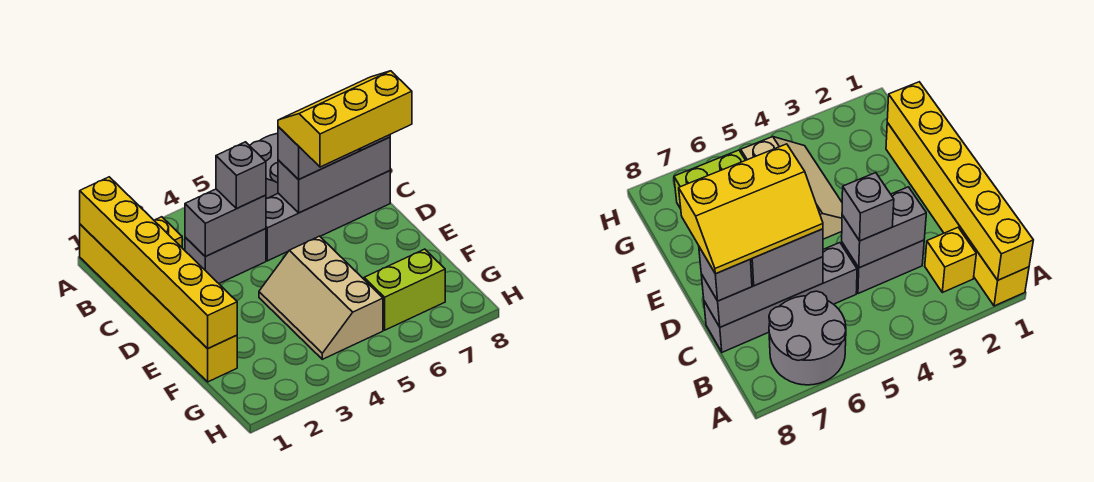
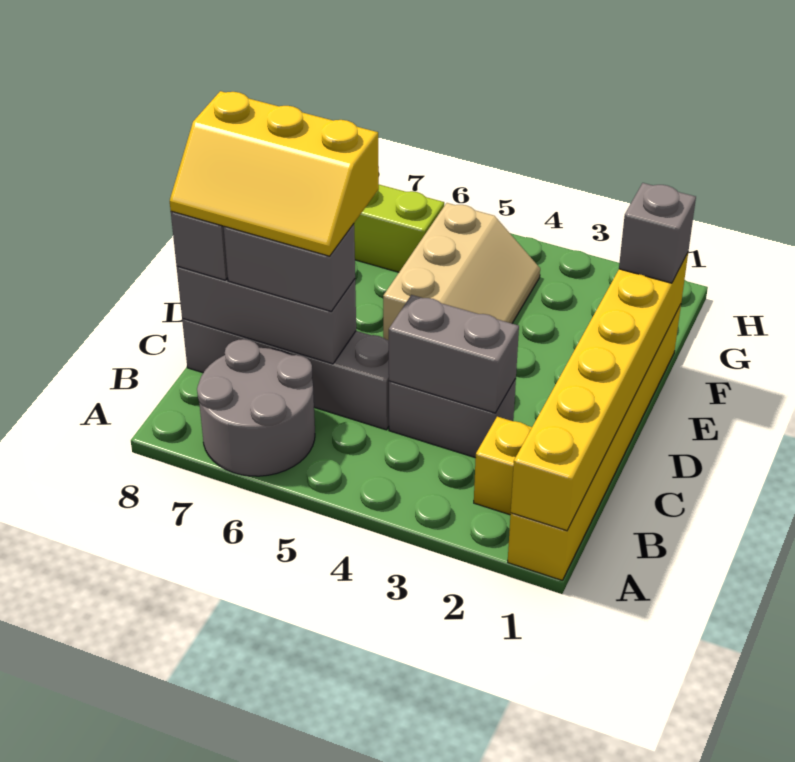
grey 1x1 brick [216,142,266,208] -> grey 1x1 brick moved to [619,183,696,283]

